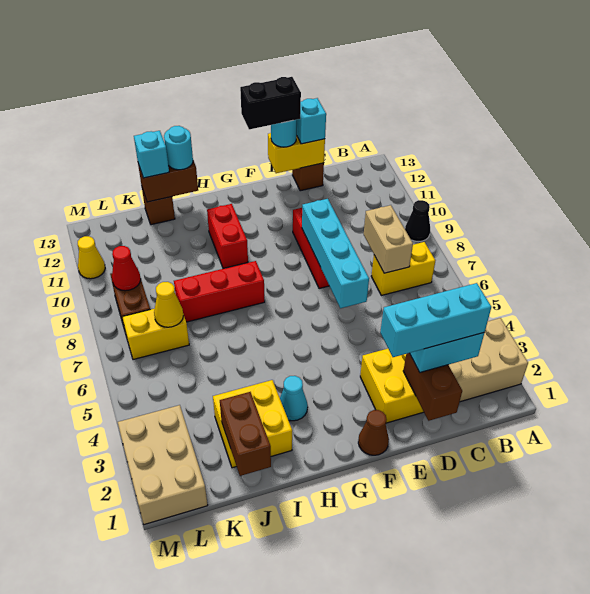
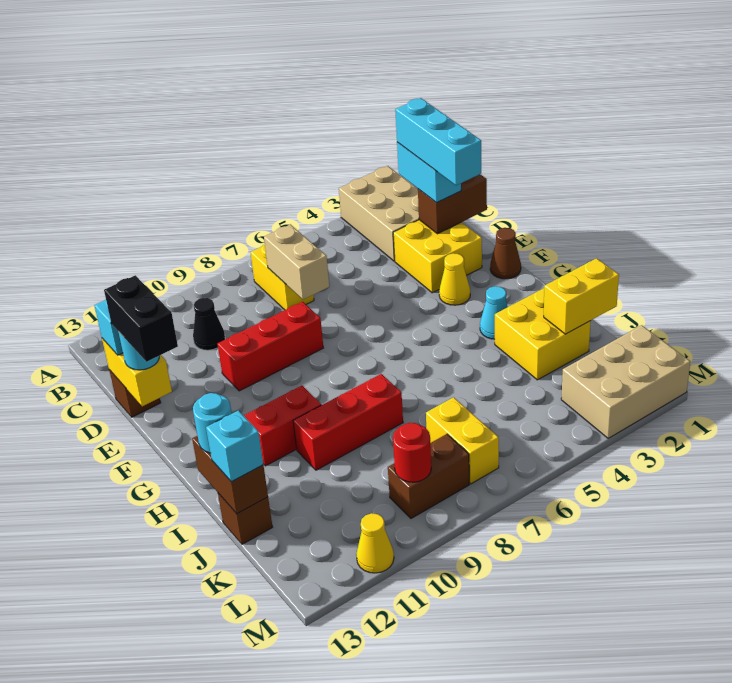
black 1x1 cone [405,200,430,242] -> black 1x1 cone moved to [193,298,225,350]
tan 1x2 brick [364,205,413,273] -> tan 1x2 brick turned to [264,224,329,300]
cyan 1x4 brick [302,199,369,308] -> none
red 1x3 brick [174,261,265,322] -> red 1x3 brick turned to [293,374,403,470]
brown 1x2 brick [220,392,271,476] -> yellow 1x2 brick [544,258,619,334]
yellow 1x1 cone [154,282,183,327] -> yellow 1x1 cone moved to [439,253,470,305]
red 1x1 cone [112,246,141,291] -> red 1x1 round brick [393,423,431,482]

